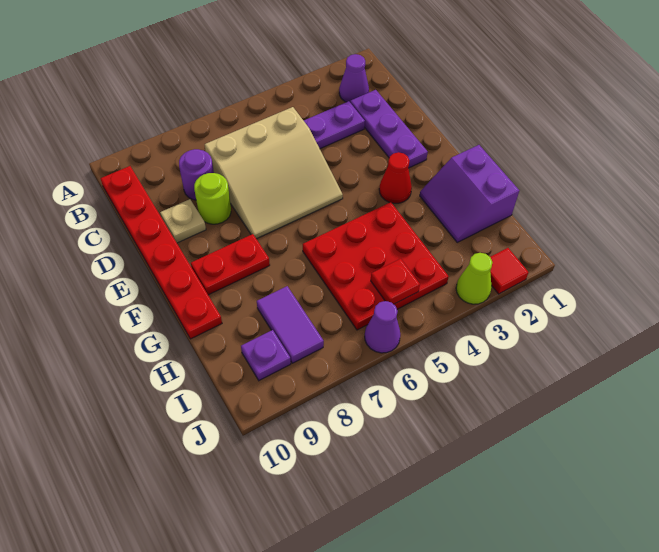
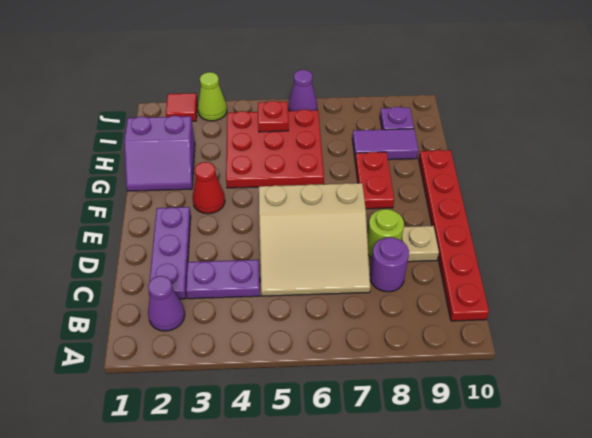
tan 3x3 slope [205,107,343,239] -> tan 3x3 slope turned to [259,183,370,296]
red 1x2 plate [191,234,270,295] -> red 1x2 plate turned to [355,152,394,209]
purple 2x2 slope [420,145,519,242] -> purple 2x2 slope turned to [124,116,195,191]
purple 1x2 tile [257,286,324,363] -> purple 1x2 tile turned to [352,129,418,160]

